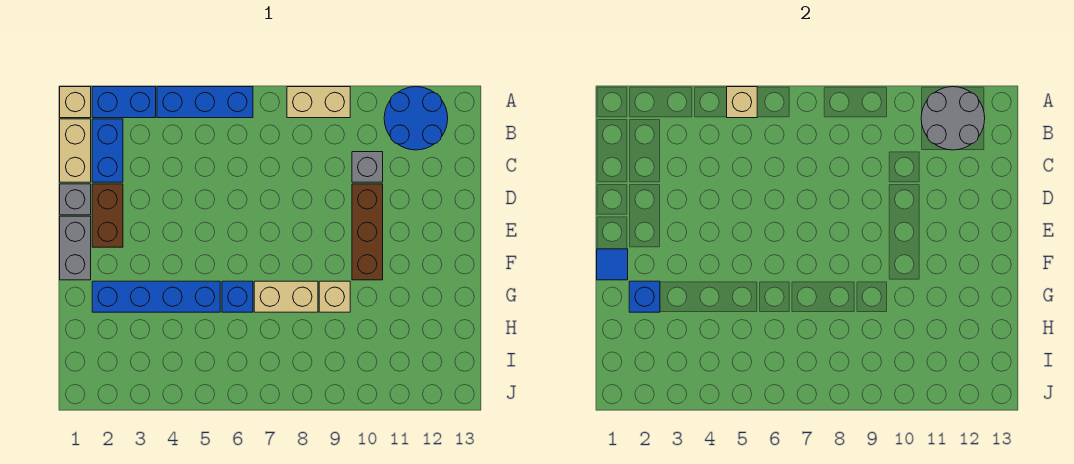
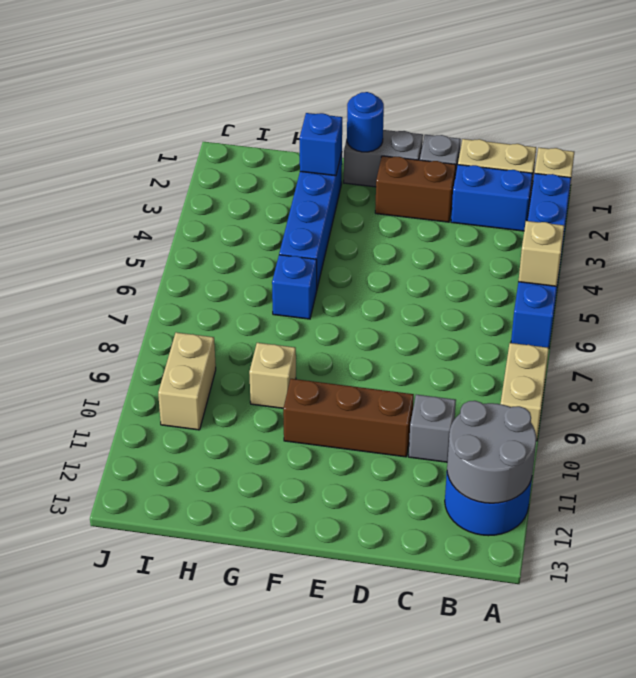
blue 1x1 tile [597,249,628,280] -> blue 1x1 round brick [347,92,384,152]
tan 1x2 brick [254,281,318,312] -> tan 1x2 brick moved to [158,332,216,430]

